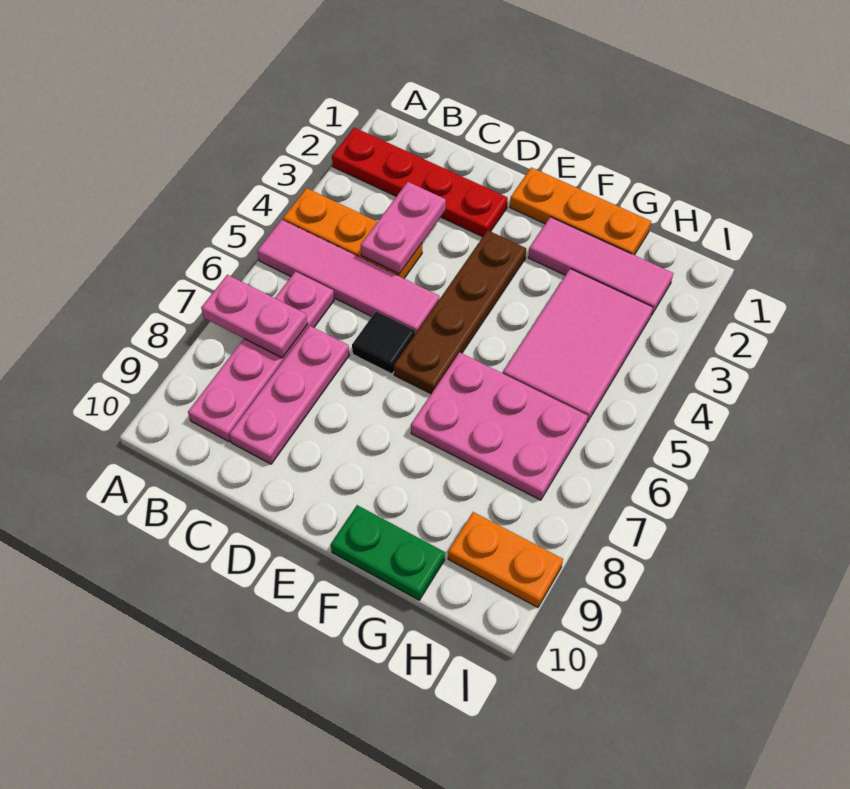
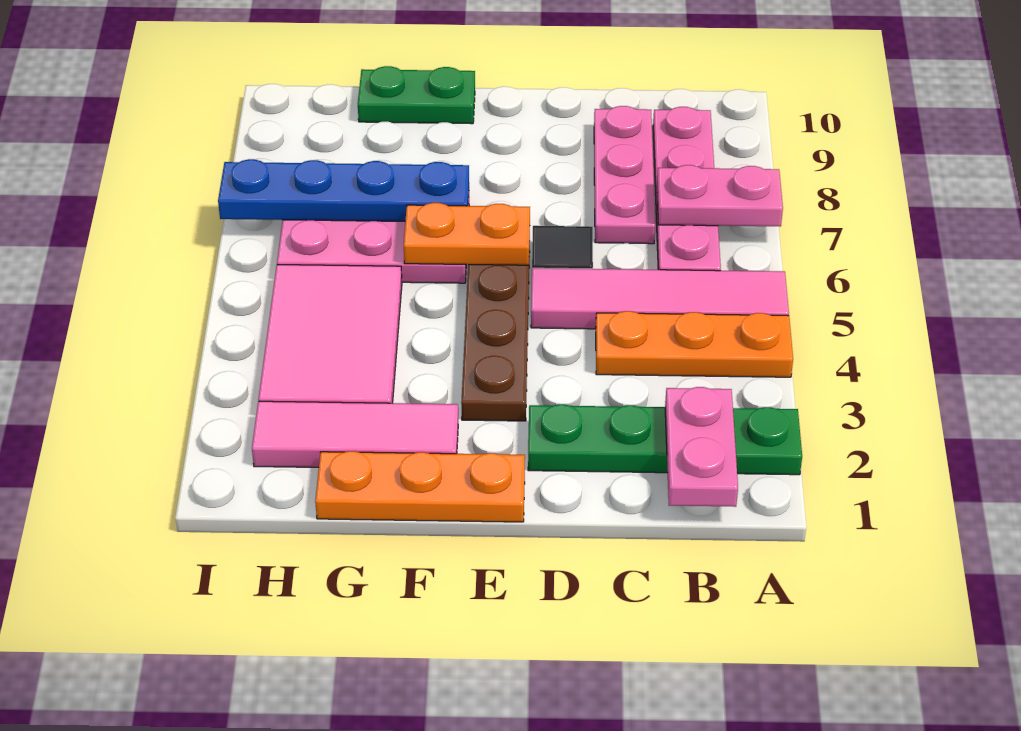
red 1x4 plate [332,127,508,237] -> green 1x4 plate [528,404,802,475]
pink 1x2 plate [361,182,446,274] -> pink 1x2 plate moved to [665,387,738,507]
none -> blue 1x4 plate [218,159,469,221]
orange 1x2 plate [448,512,563,607] -> orange 1x2 plate moved to [404,203,530,265]

